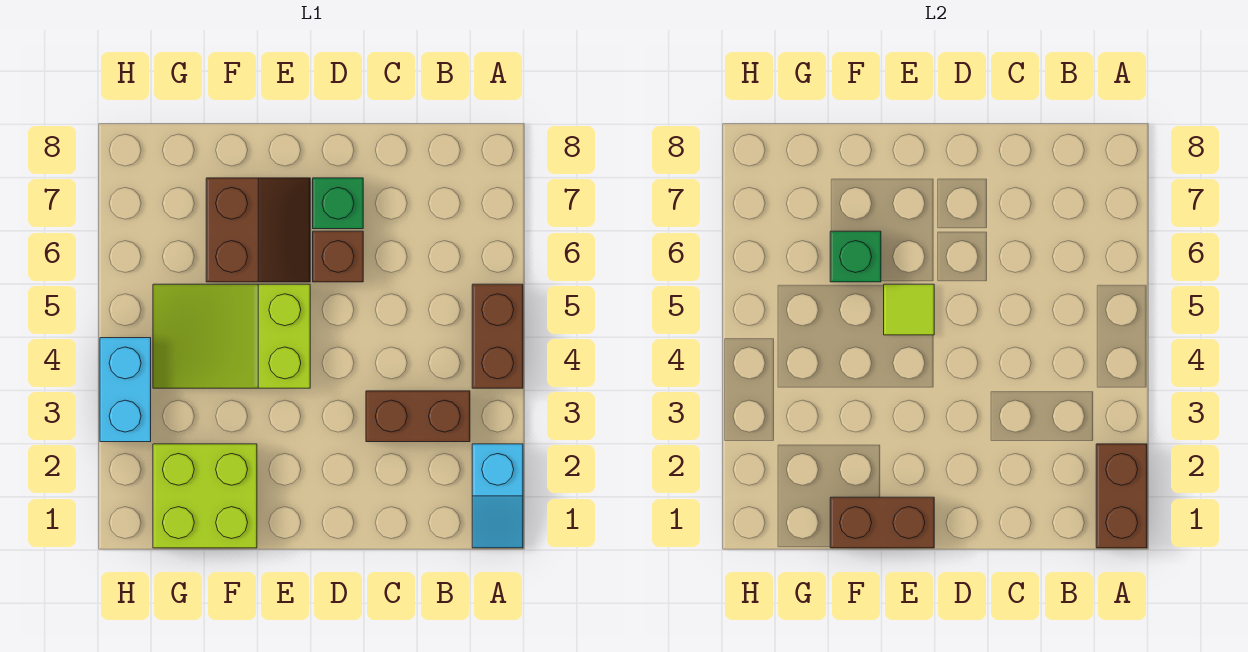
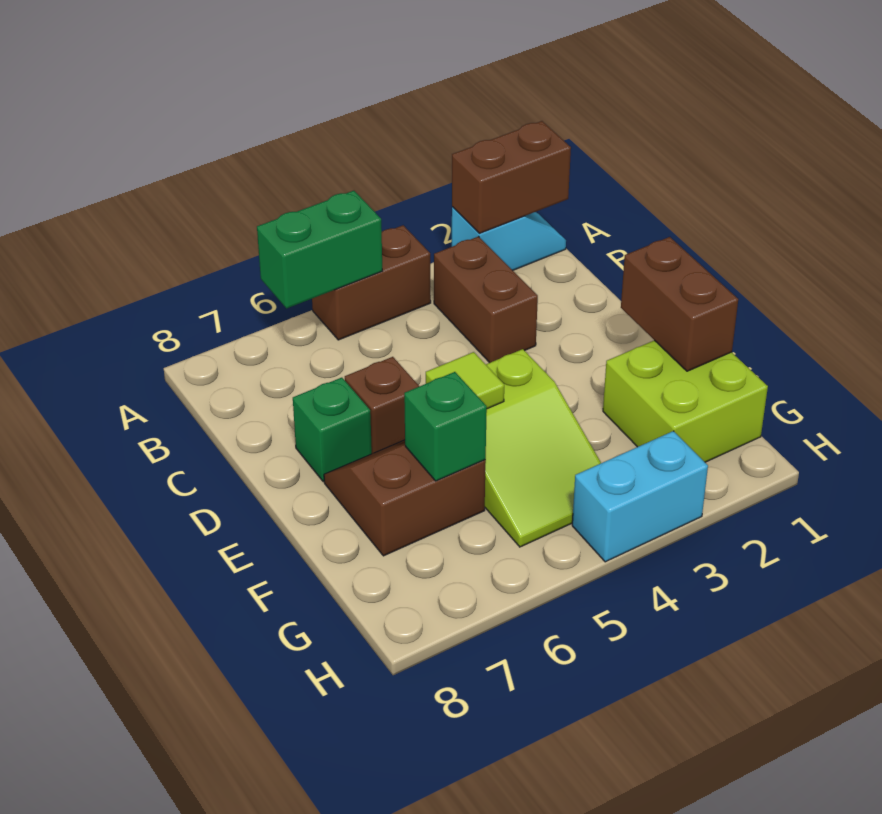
none -> green 1x2 brick [257,191,382,308]

